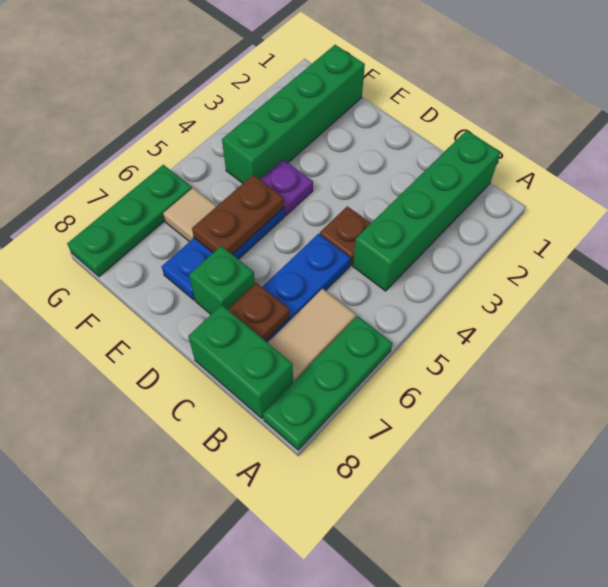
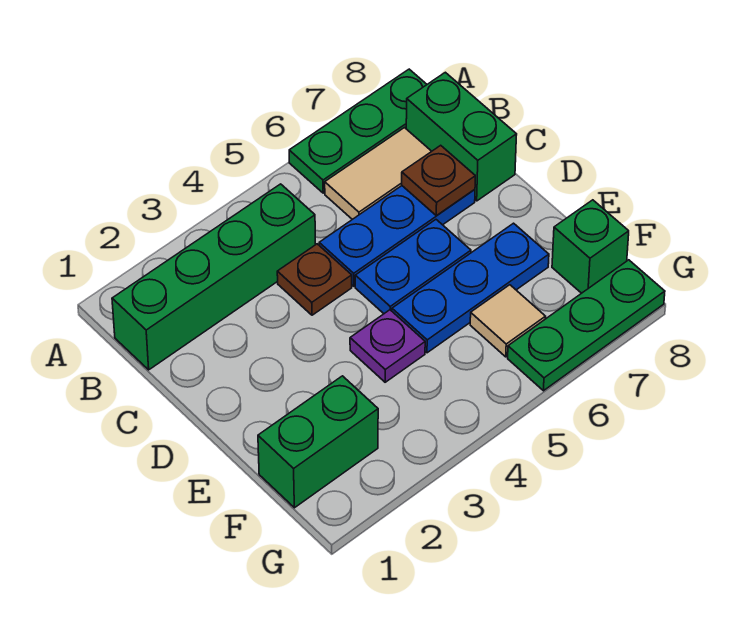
none -> blue 1x2 plate [355,220,471,314]
green 1x1 brick [189,246,255,314] -> green 1x1 brick moved to [552,200,629,293]
brown 1x2 plate [192,175,284,254] -> none
green 1x4 brick [222,45,365,183] -> green 1x2 brick [258,376,378,508]

